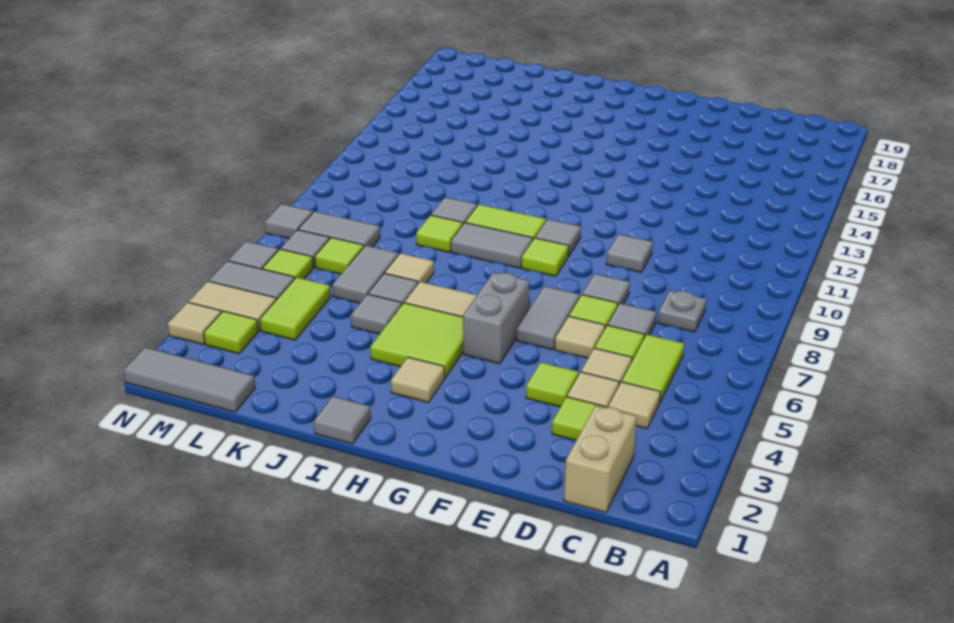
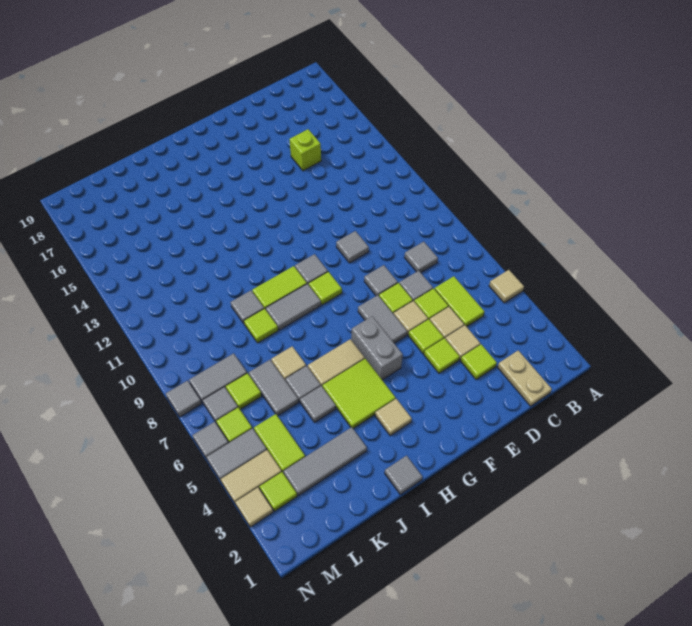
tan 1x2 brick [564,406,637,512] -> tan 1x2 plate [497,350,552,406]
tan 1x1 tile [608,382,660,429] -> tan 1x1 tile moved to [489,270,524,303]
grey 1x1 plate [658,291,706,332] -> grey 1x1 tile [404,242,438,273]
none -> lime 1x1 brick [290,129,321,171]
none -> lime 1x1 tile [409,319,444,354]
grey 1x3 tile [124,347,255,412] -> grey 1x3 tile moved to [283,427,367,496]

